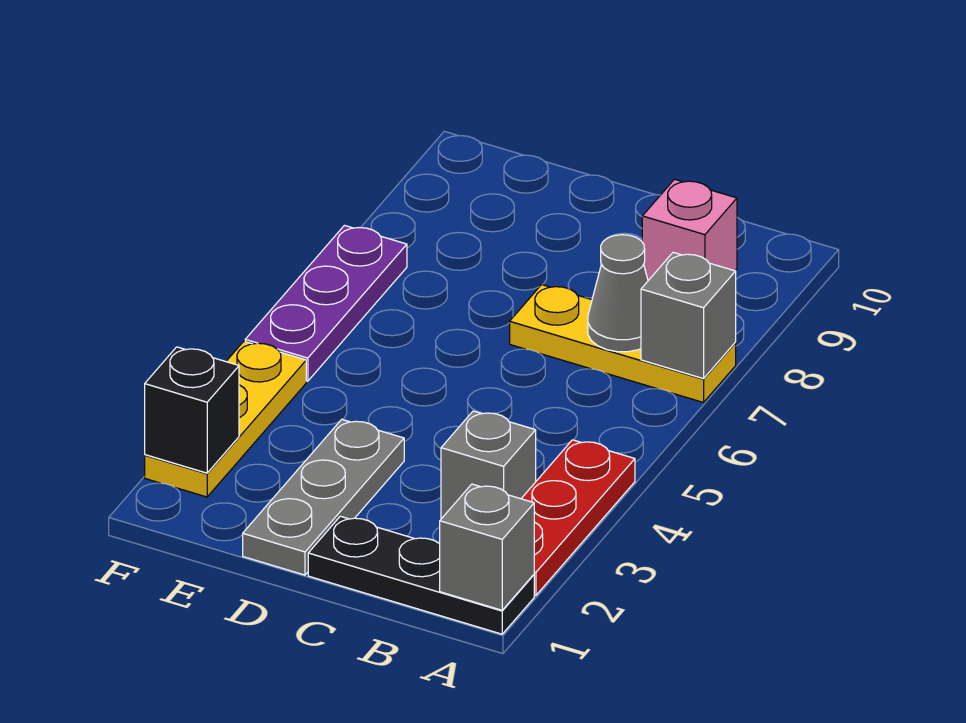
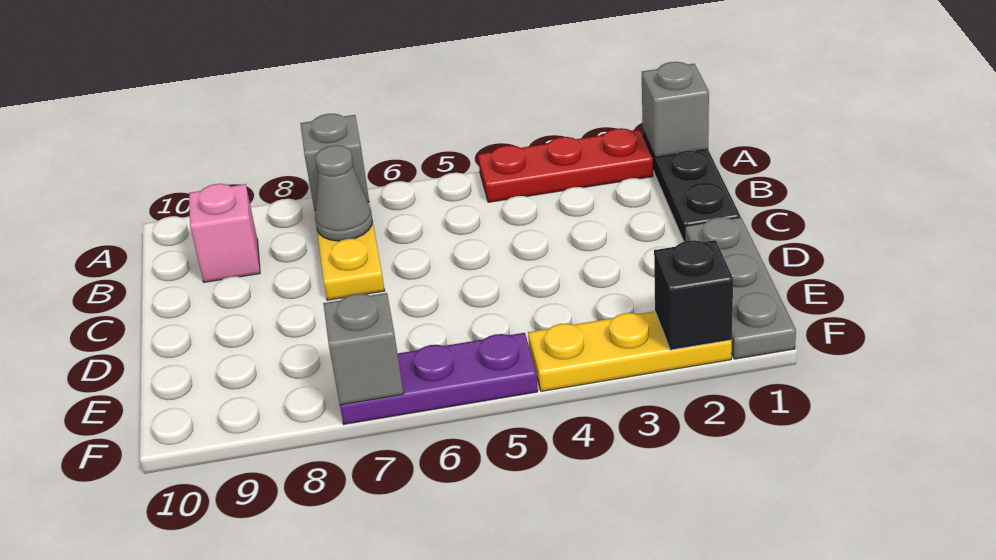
grey 1x1 brick [441,411,536,519] -> grey 1x1 brick moved to [323,293,403,405]
grey 1x3 plate [243,419,404,575] -> grey 1x3 plate turned to [685,217,796,359]

